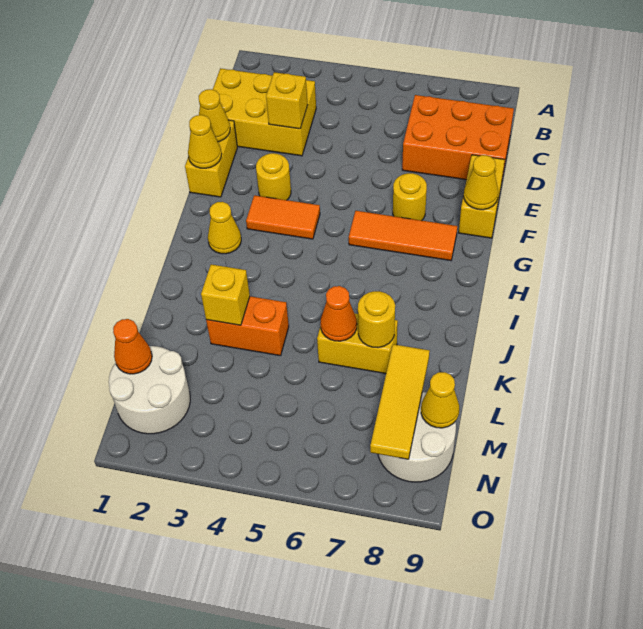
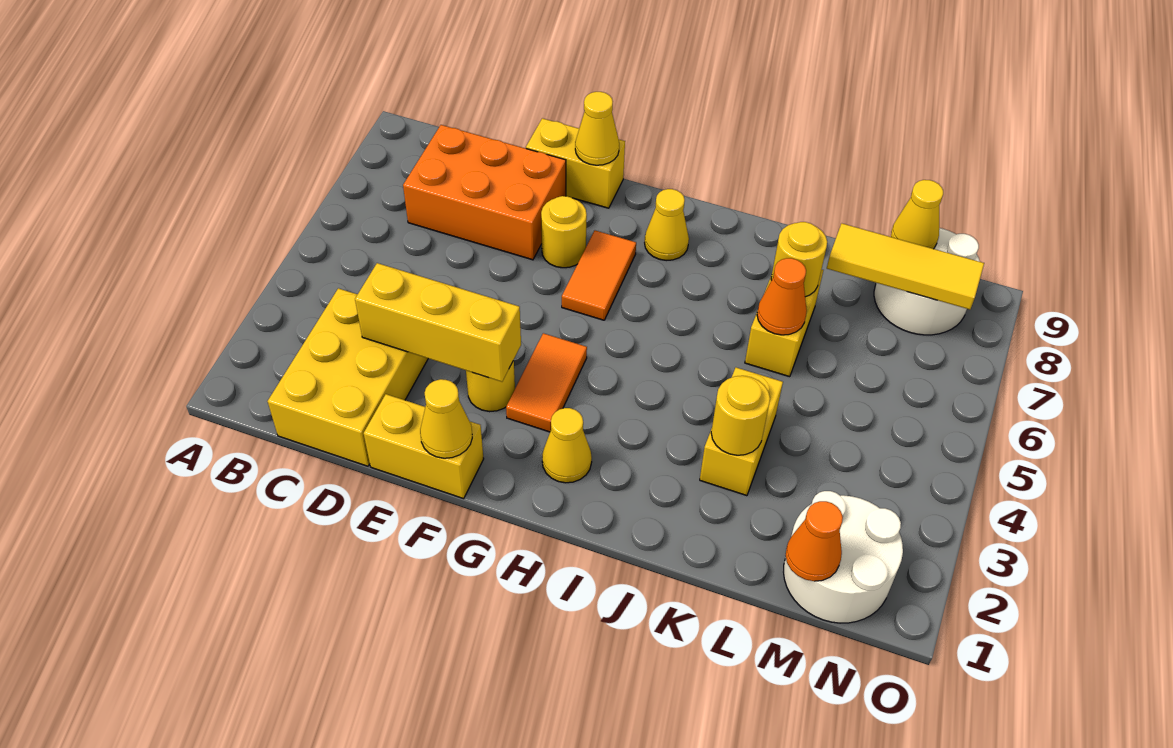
orange 2x3 brick [402,95,514,180] -> orange 2x3 brick turned to [403,125,566,260]
yellow 1x1 brick [266,72,308,129] -> yellow 1x3 brick [355,263,521,382]
yellow 1x1 cone [199,89,230,142] -> yellow 1x1 cone moved to [645,189,689,261]
orange 1x3 tile [349,211,457,261] -> orange 1x2 tile [562,230,636,320]
orange 1x2 brick [206,296,289,356] -> yellow 1x2 brick [700,368,783,496]
yellow 1x1 brick [201,264,250,325] -> yellow 1x1 round brick [711,376,770,455]

